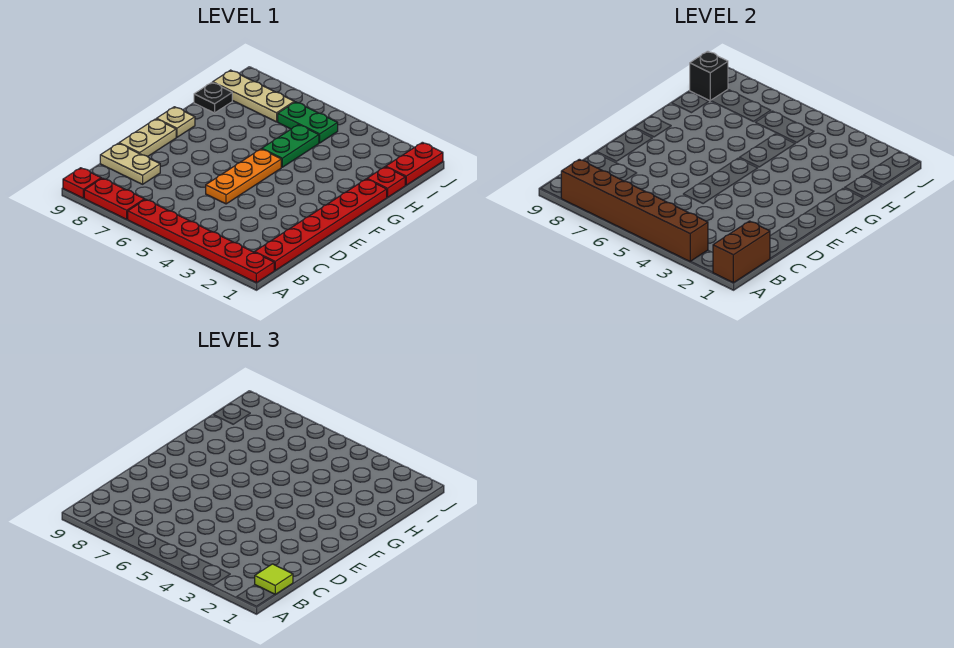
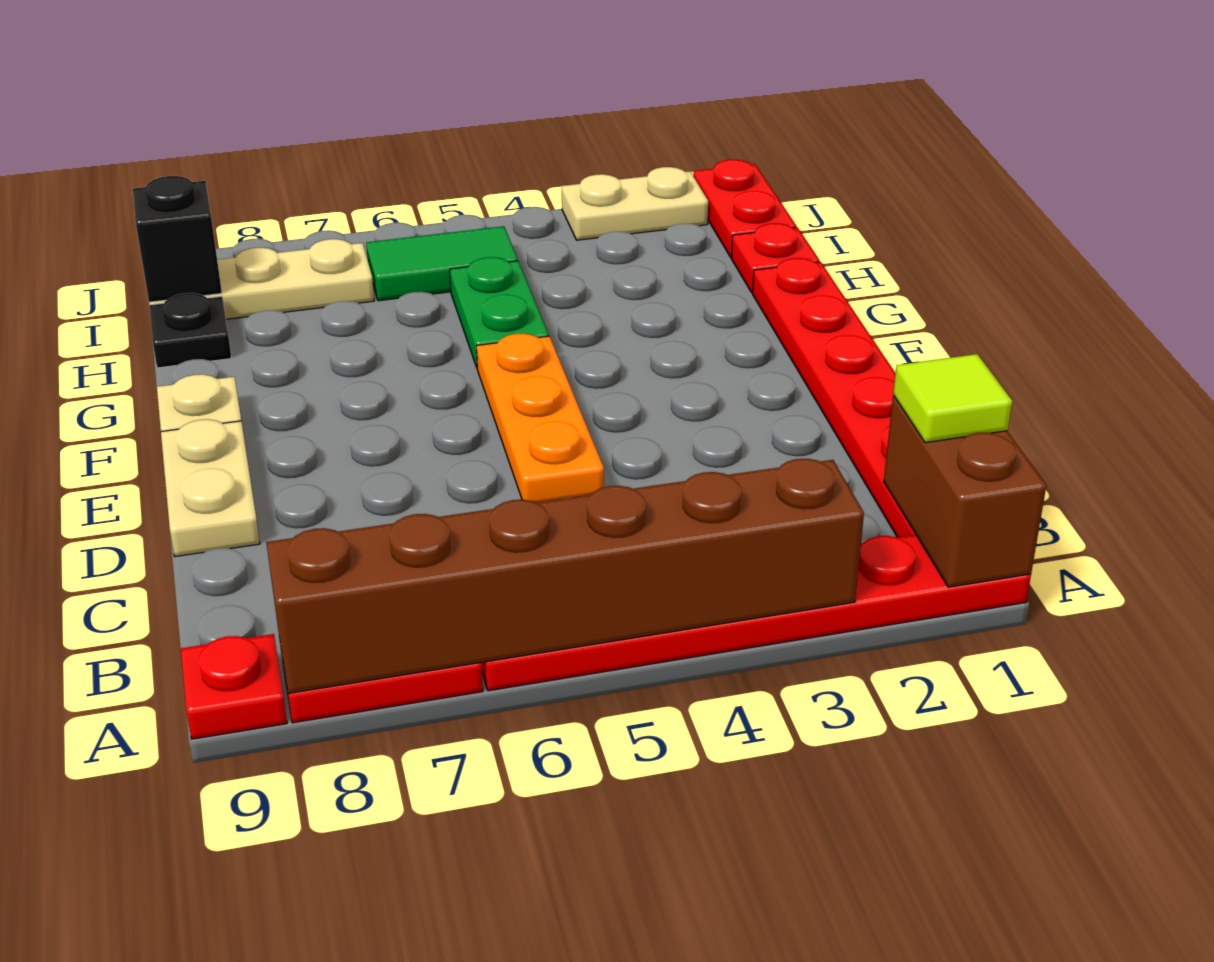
tan 1x2 plate [100,143,160,184] -> tan 1x2 plate moved to [562,167,708,240]
green 1x2 plate [278,102,338,143] -> green 1x2 tile [366,226,518,301]

